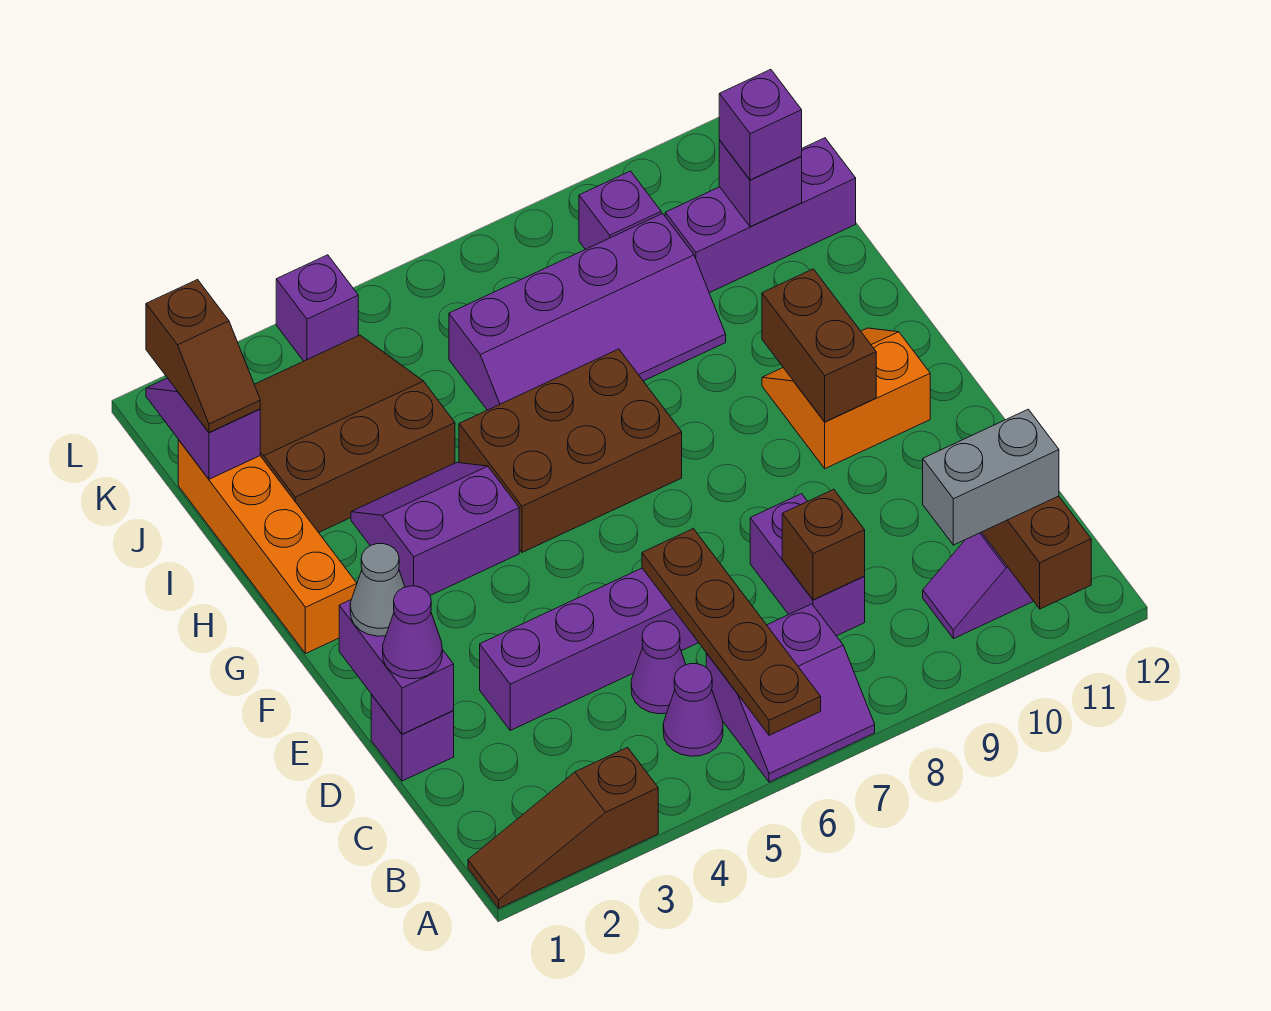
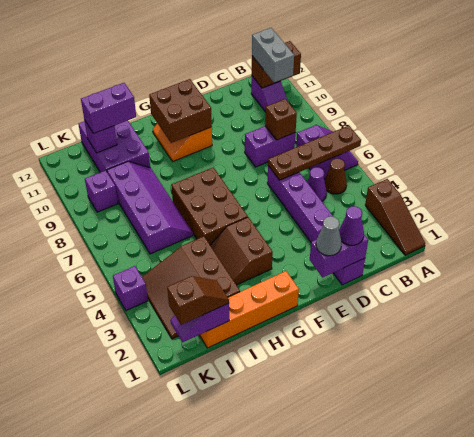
purple 1x1 cone [663,664,723,756] -> brown 1x1 cone [325,158,347,194]
brown 1x2 brick [762,269,876,422] -> brown 2x2 brick [149,79,212,143]
purple 2x2 slope [351,462,519,595] -> brown 2x2 slope [210,217,273,285]
purple 1x3 brick [665,138,856,293] -> purple 2x3 brick [78,121,150,172]
purple 1x1 brick [719,70,802,180] -> purple 1x2 brick [81,83,136,134]

